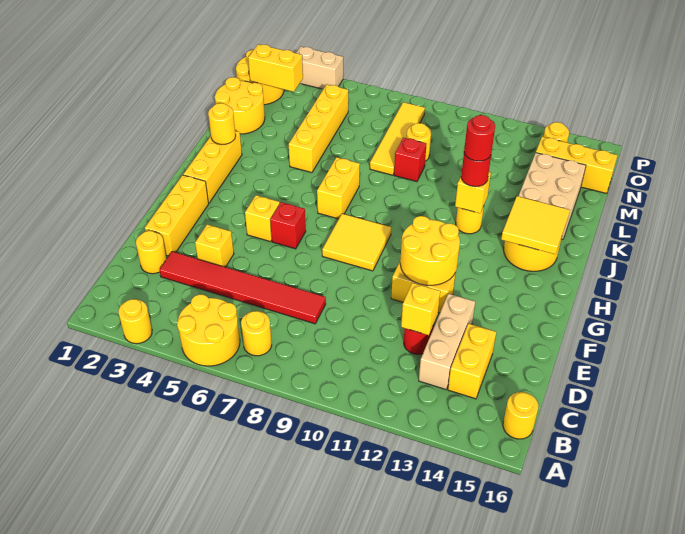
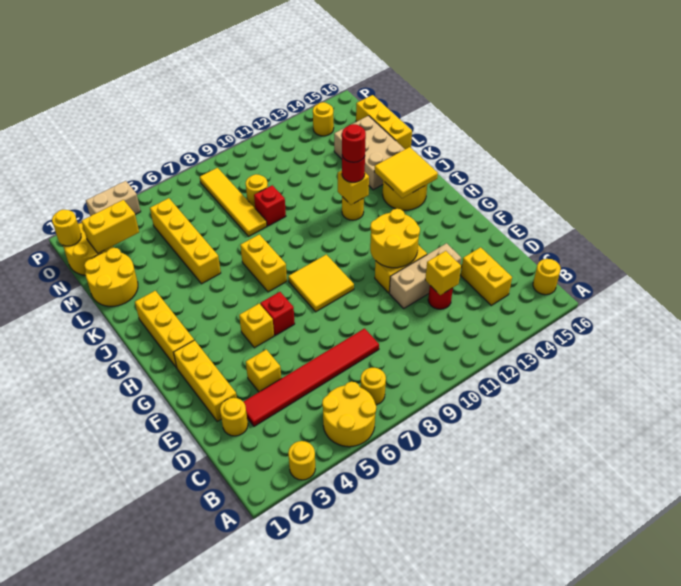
tan 1x3 brick [419,294,475,389] -> tan 1x3 brick turned to [389,243,461,308]
yellow 1x1 round brick [208,103,236,144] -> yellow 1x1 round brick moved to [52,210,81,246]
yellow 1x3 brick [536,137,617,193] -> yellow 1x3 brick turned to [356,95,412,149]

